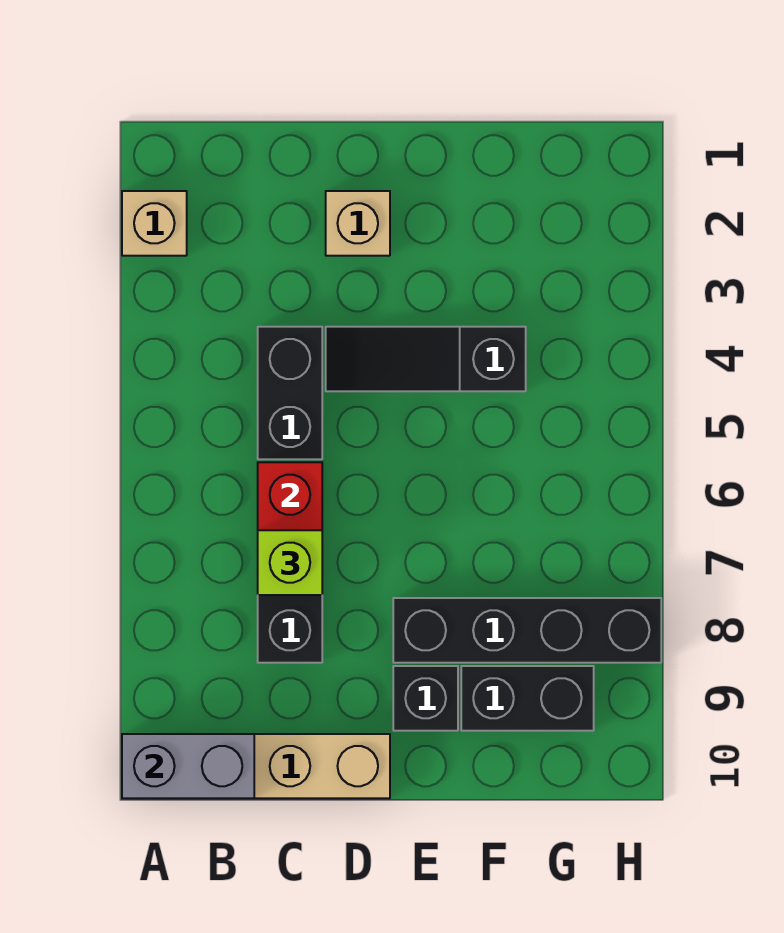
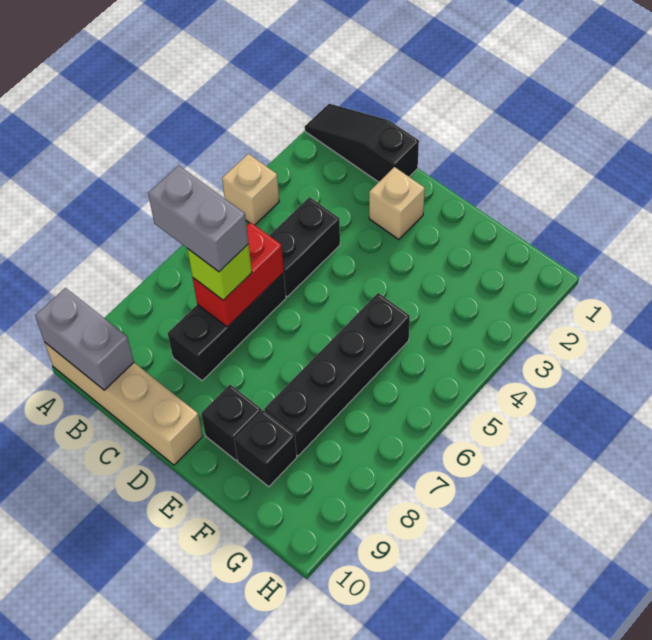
tan 1x1 brick [122,191,187,256] -> tan 1x1 brick moved to [222,154,279,225]
none -> grey 1x2 brick [148,165,248,272]
black 1x3 slope [326,327,526,391] -> black 1x3 slope moved to [305,104,419,182]
black 1x4 brick [393,598,661,663] -> black 1x4 brick turned to [264,293,410,456]
black 1x2 brick [461,666,594,731] -> black 1x1 brick [234,410,297,487]

